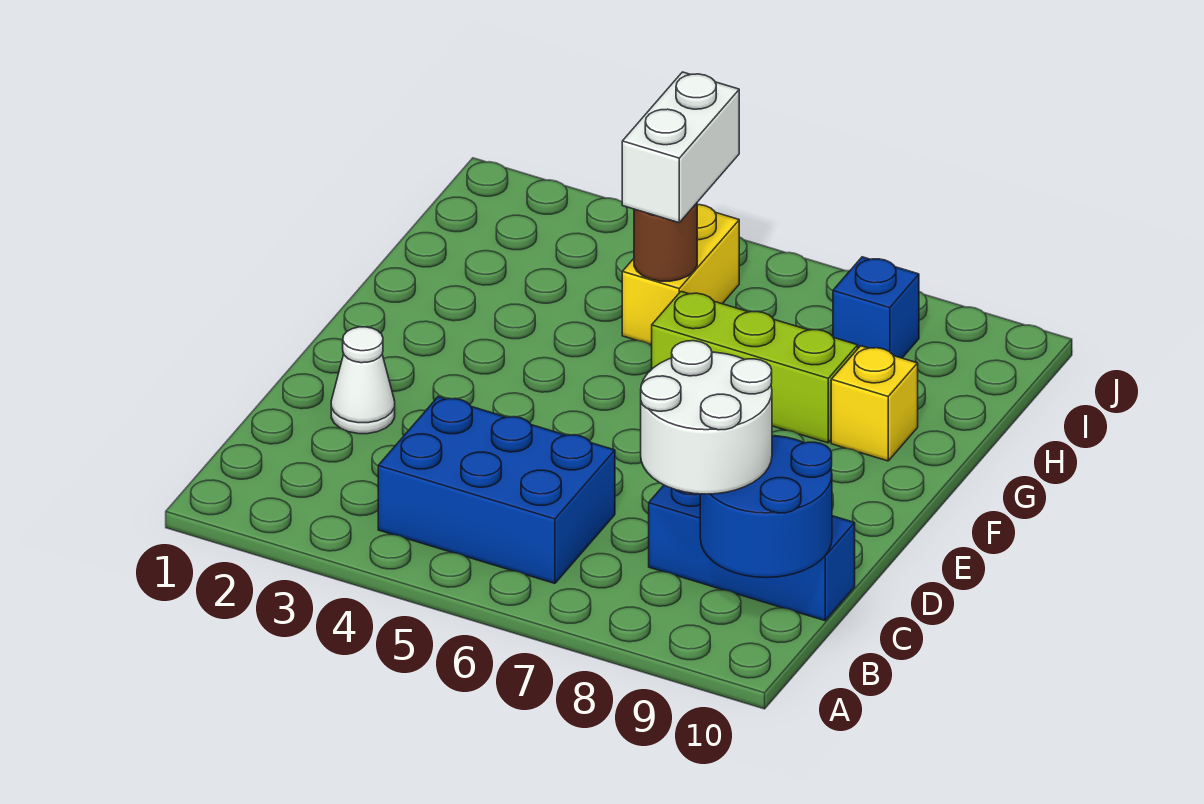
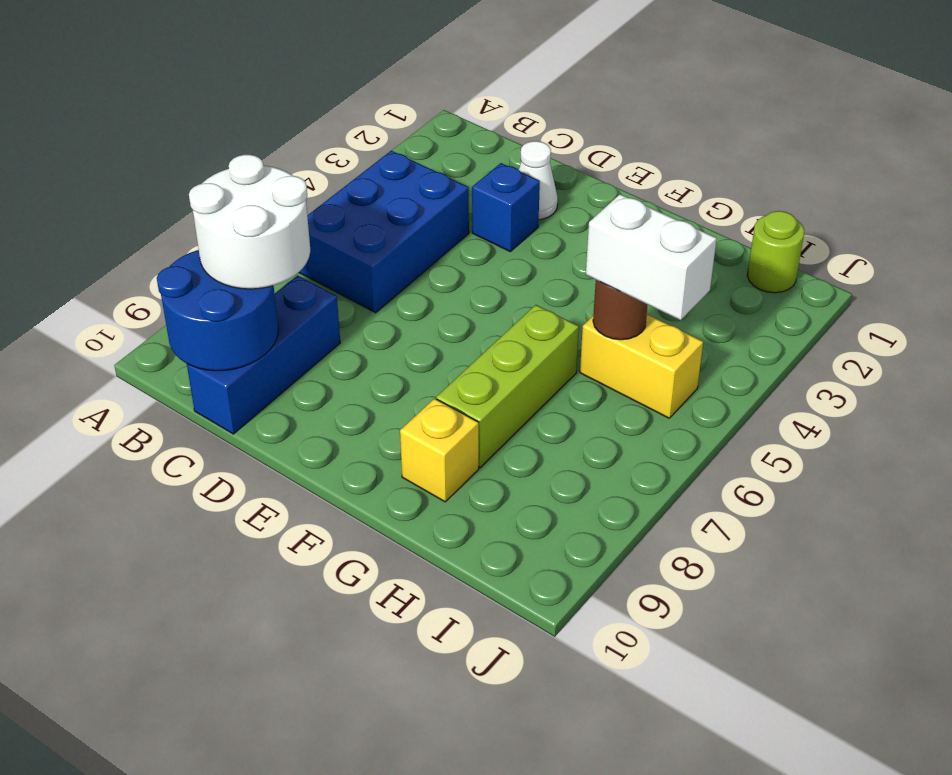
none -> lime 1x1 round brick [747,211,804,293]
blue 1x1 brick [833,257,919,358] -> blue 1x1 brick moved to [472,163,540,252]

